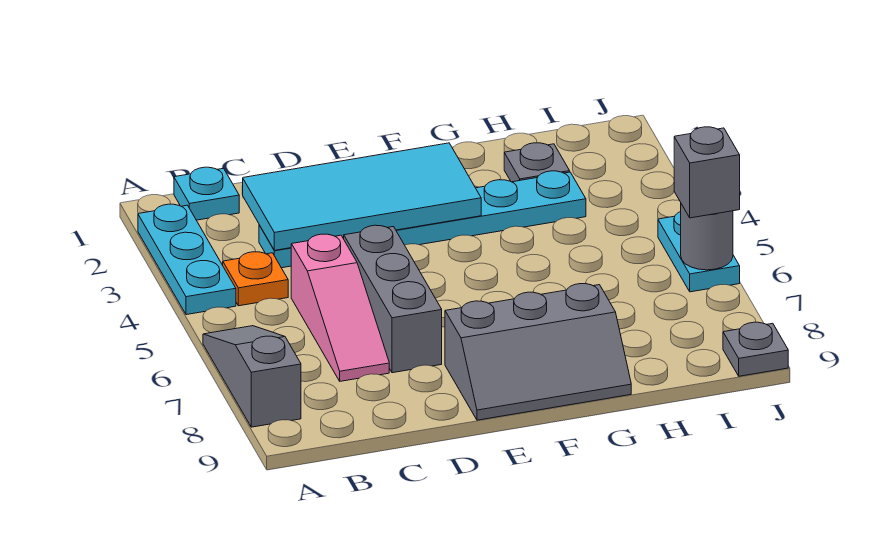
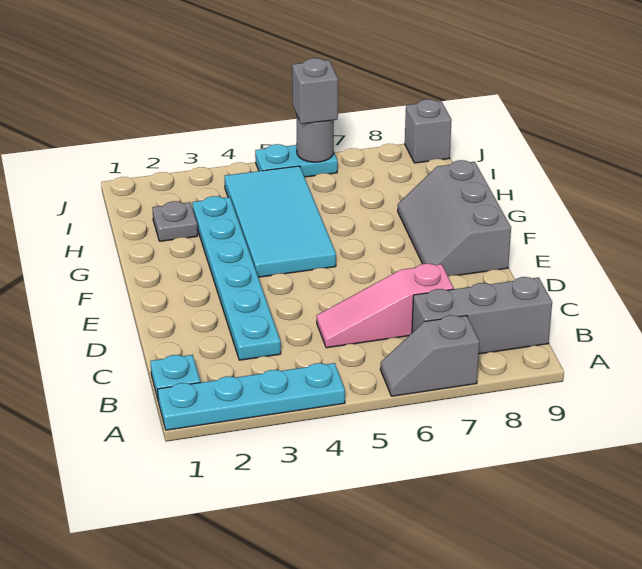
cyan 1x3 plate [138,204,236,315] -> cyan 1x4 plate [158,363,345,430]
grey 1x3 slope [203,326,301,427] -> grey 1x2 slope [380,315,480,396]
orange 1x1 plate [223,252,288,306] -> none
cyan 2x4 tile [243,143,481,250] -> cyan 2x4 tile moved to [225,166,336,277]
pink 1x3 slope [291,234,389,381] -> pink 1x3 slope turned to [317,264,454,348]
grey 1x3 brick [344,225,442,373] -> grey 1x3 brick moved to [412,277,552,354]
grey 2x3 slope [445,284,631,420] -> grey 2x3 slope turned to [398,160,511,276]
grey 1x1 plate [723,322,788,376] -> grey 1x1 brick [405,99,452,163]

